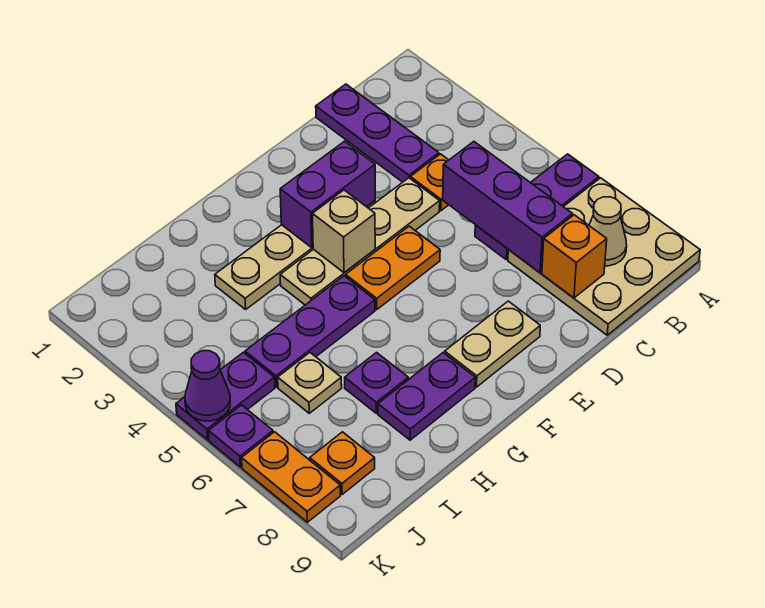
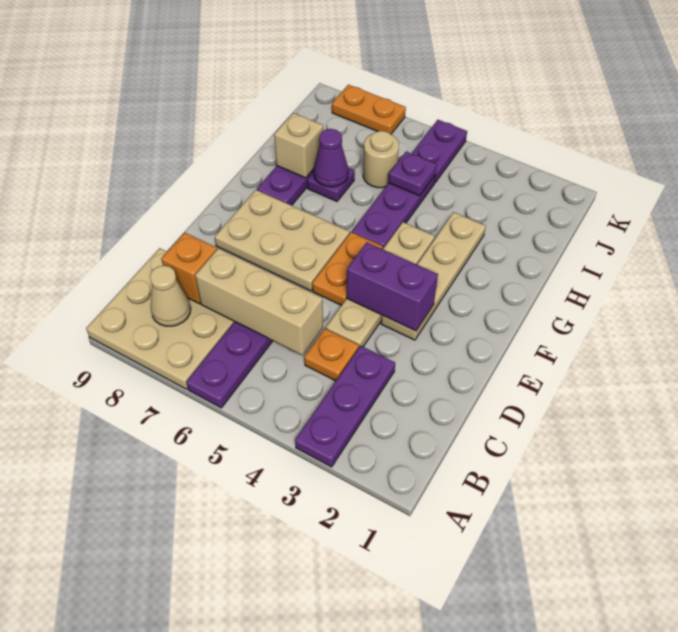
purple 1x3 plate [316,84,439,182] -> purple 1x3 plate turned to [295,346,395,467]
purple 1x3 brick [443,142,572,273] -> tan 1x3 brick [195,249,323,355]
purple 1x2 brick [280,141,375,248] -> purple 1x2 brick turned to [347,242,438,331]
tan 1x2 plate [445,301,540,387] -> tan 2x3 plate [215,190,350,291]
tan 1x1 brick [312,190,375,273] -> tan 1x1 brick moved to [274,113,323,178]
tan 1x1 plate [278,353,342,413] -> tan 1x1 round brick [363,131,399,188]
orange 1x1 plate [310,432,375,495] -> none
purple 1x1 cone [185,351,230,421] -> purple 1x1 cone moved to [314,129,348,187]
purple 1x1 plate [209,405,273,467] -> purple 1x1 plate moved to [389,152,437,196]

